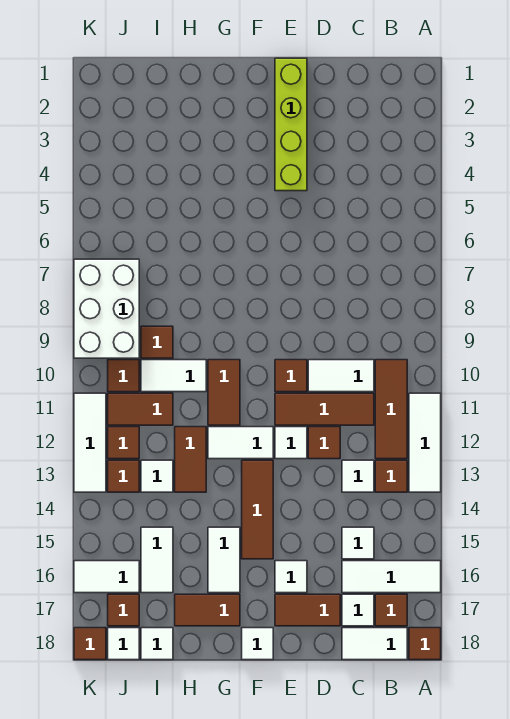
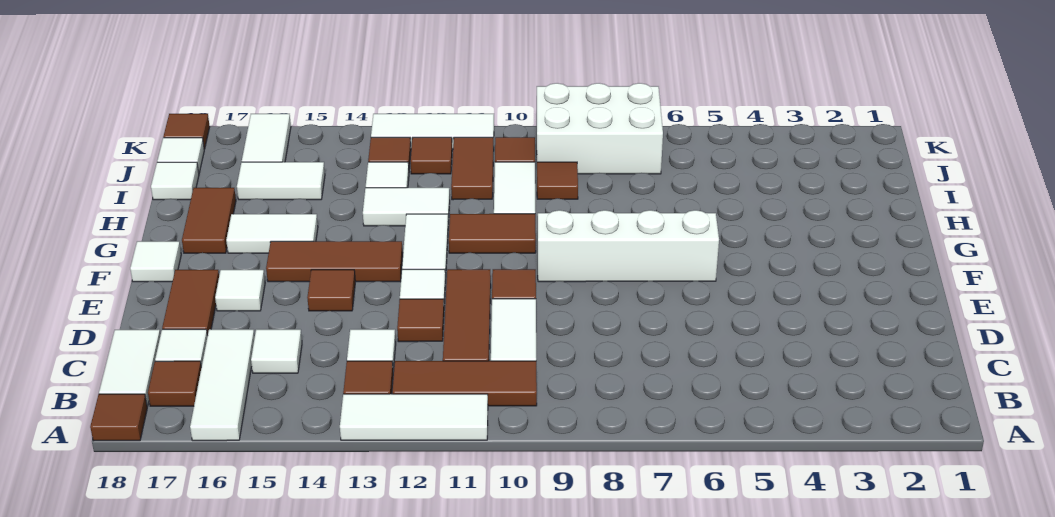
lime 1x4 brick [275,58,307,191] -> none
none -> white 1x4 brick [538,210,719,282]
brown 1x2 tile [175,427,206,492] -> white 1x2 tile [363,188,450,226]
brown 1x1 tile [108,594,139,626] -> brown 1x1 tile moved to [307,270,355,311]

